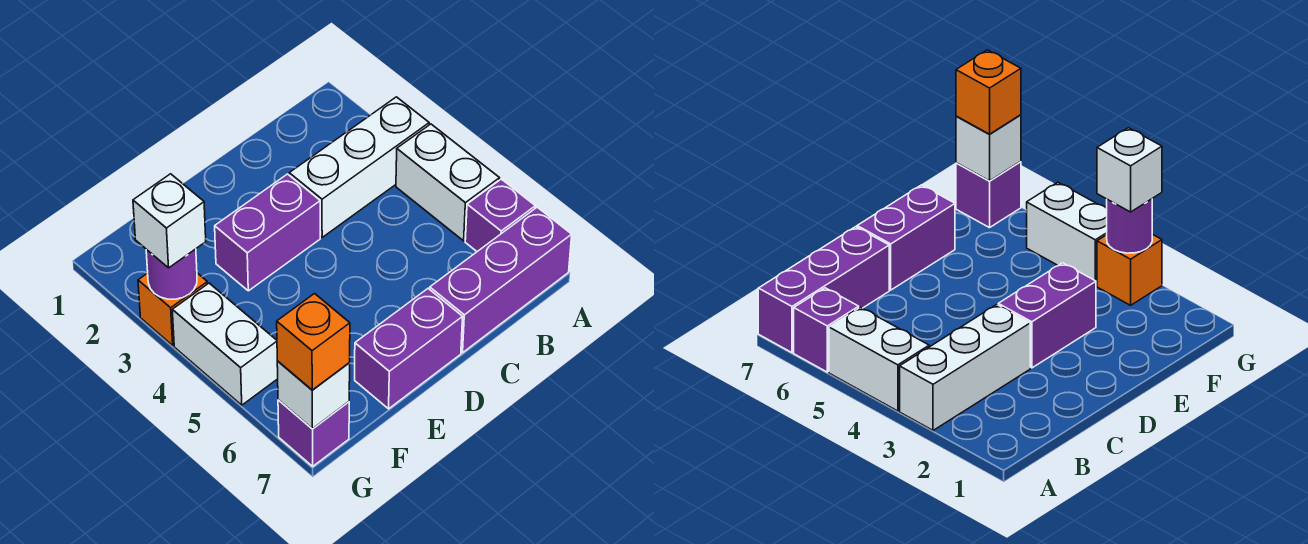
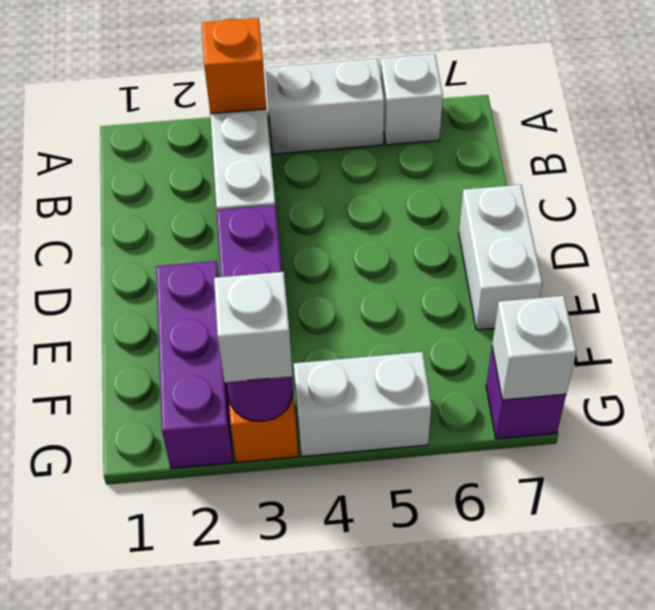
purple 1x1 brick [465,179,535,251] -> white 1x1 brick [380,54,443,145]
purple 1x3 brick [430,207,572,353] -> purple 1x3 brick moved to [156,261,233,468]
purple 1x2 brick [355,289,463,409] -> white 1x2 brick [459,185,542,330]
orange 1x1 brick [277,294,350,390] -> orange 1x1 brick moved to [202,18,267,114]

